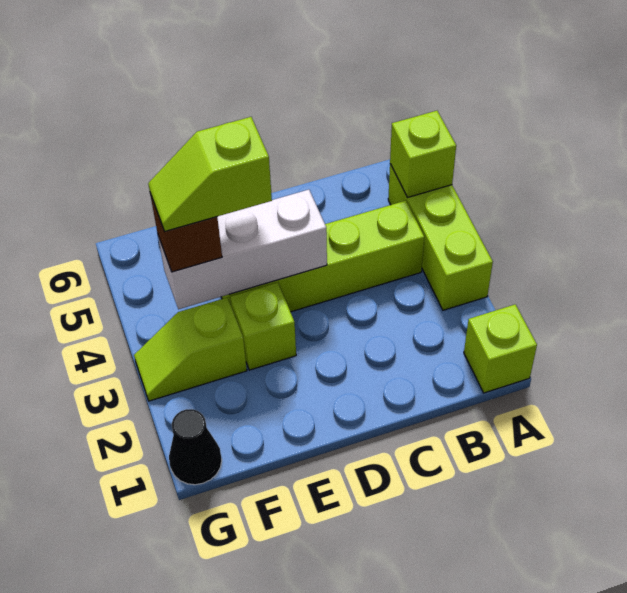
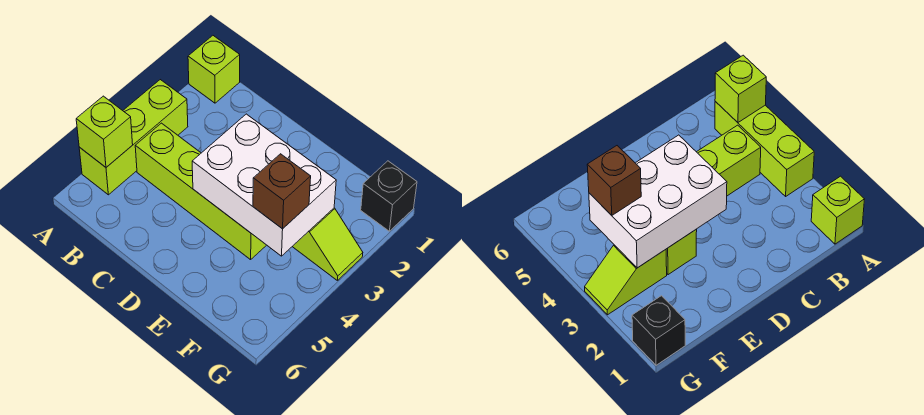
white 1x3 brick [158,190,327,309] -> white 2x3 brick [192,114,336,256]
lime 1x2 slope [148,117,272,231] -> none
black 1x1 cone [169,409,222,485] -> black 1x1 brick [361,161,417,231]

